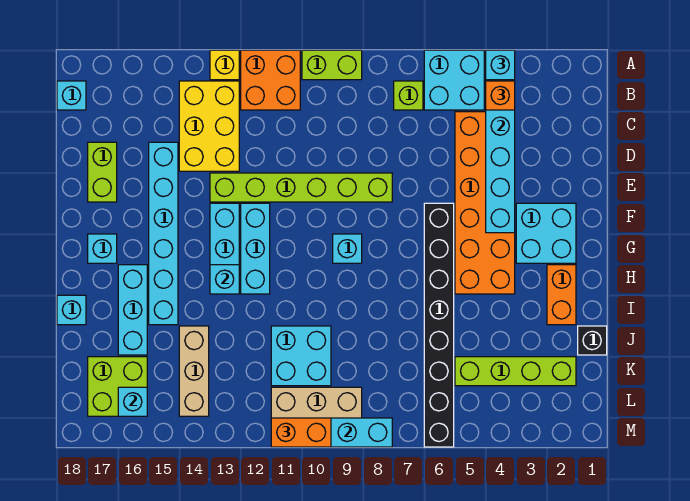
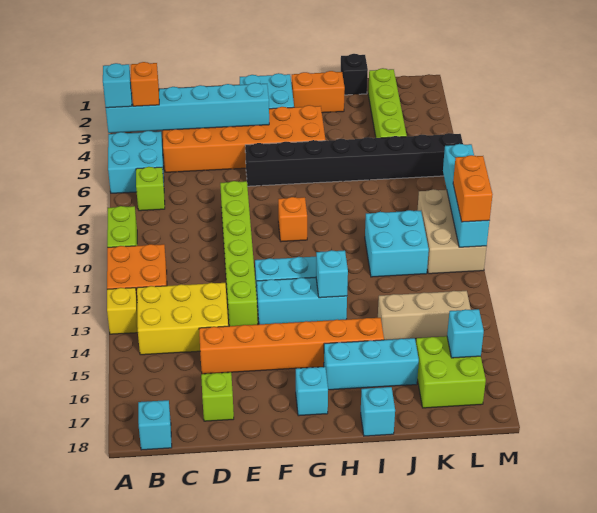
cyan 1x6 brick [149,142,178,325] -> orange 1x6 brick [199,318,384,374]
lime 1x2 brick [88,142,117,202] -> lime 1x1 brick [201,372,234,421]
cyan 1x1 brick [333,234,362,263] -> orange 1x1 brick [278,197,307,242]

